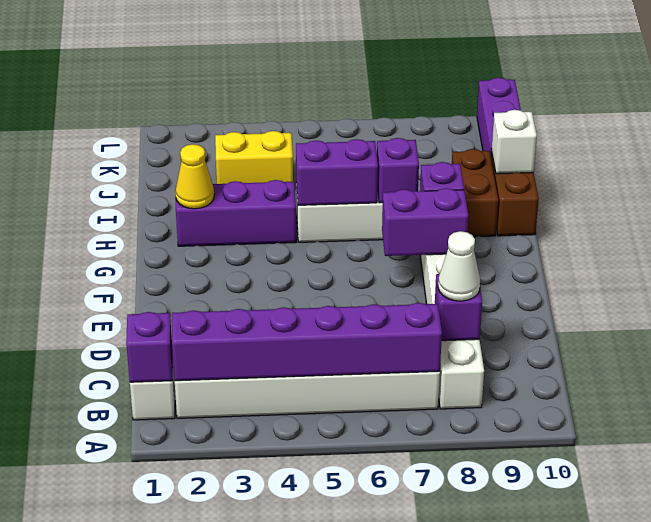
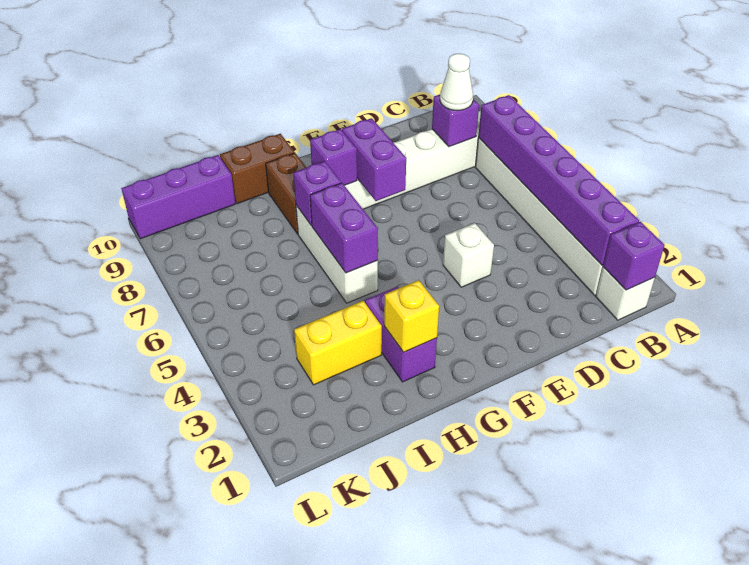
purple 1x3 brick [176,180,296,246] -> purple 1x2 brick [365,287,437,382]
yellow 1x1 cone [175,144,214,209] -> yellow 1x1 brick [384,280,439,352]
brown 1x2 brick [452,149,498,237] -> brown 1x2 brick turned to [266,153,307,234]
white 1x1 brick [491,110,537,174] -> white 1x1 brick moved to [443,223,494,287]
yellow 1x2 brick [215,131,293,184] -> yellow 1x2 brick turned to [294,301,382,385]

